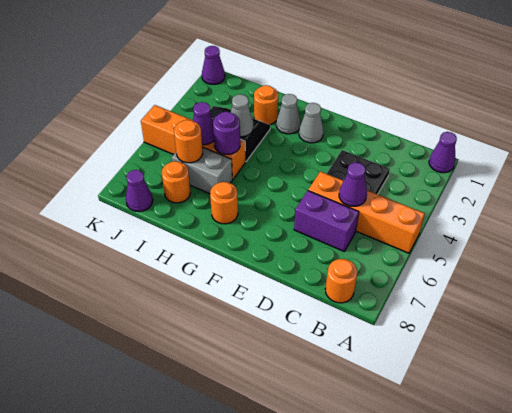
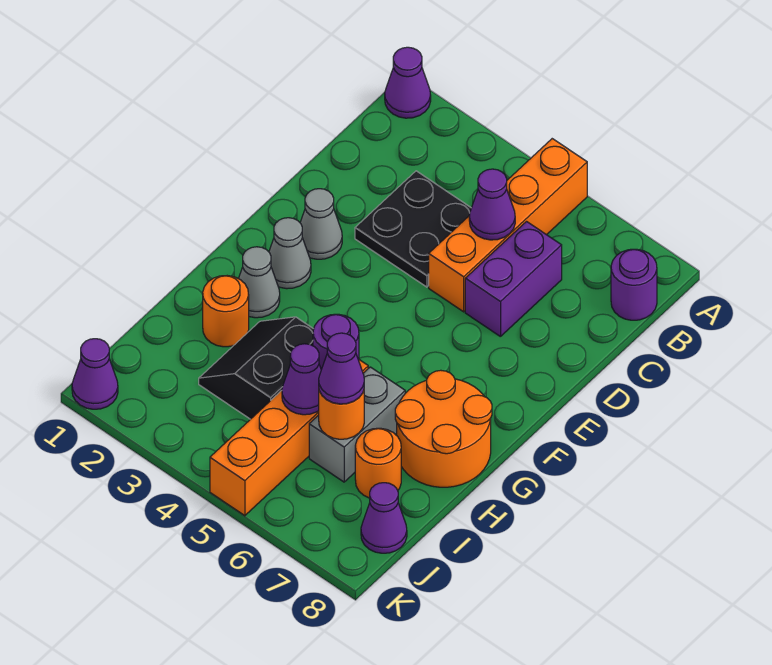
orange 1x1 round brick [325,259,357,303] -> purple 1x1 round brick [611,249,657,320]
orange 1x1 round brick [210,182,238,224] -> orange 2x2 round brick [395,370,492,487]
grey 1x1 cone [231,94,253,137] -> grey 1x1 cone moved to [300,189,342,259]
none -> purple 1x1 cone [319,333,364,404]

